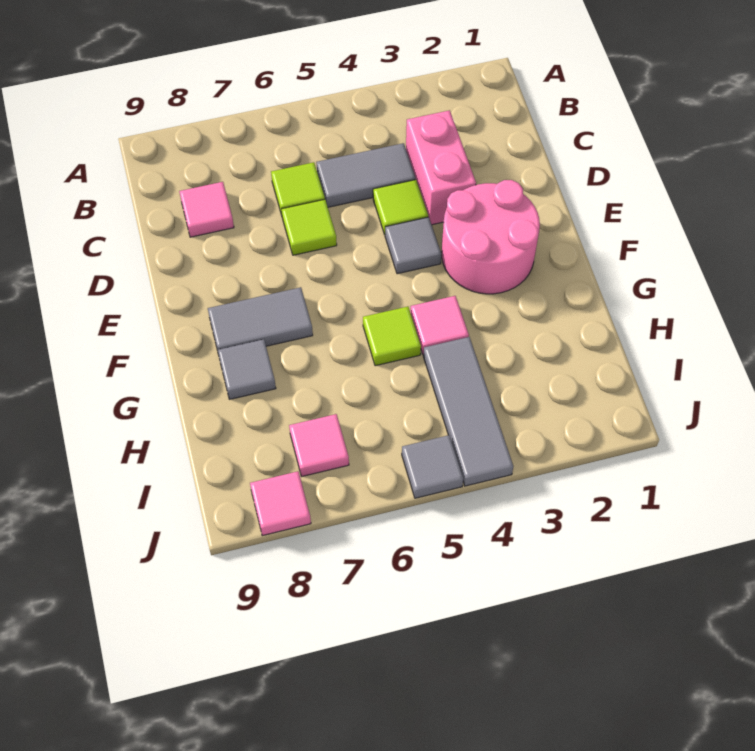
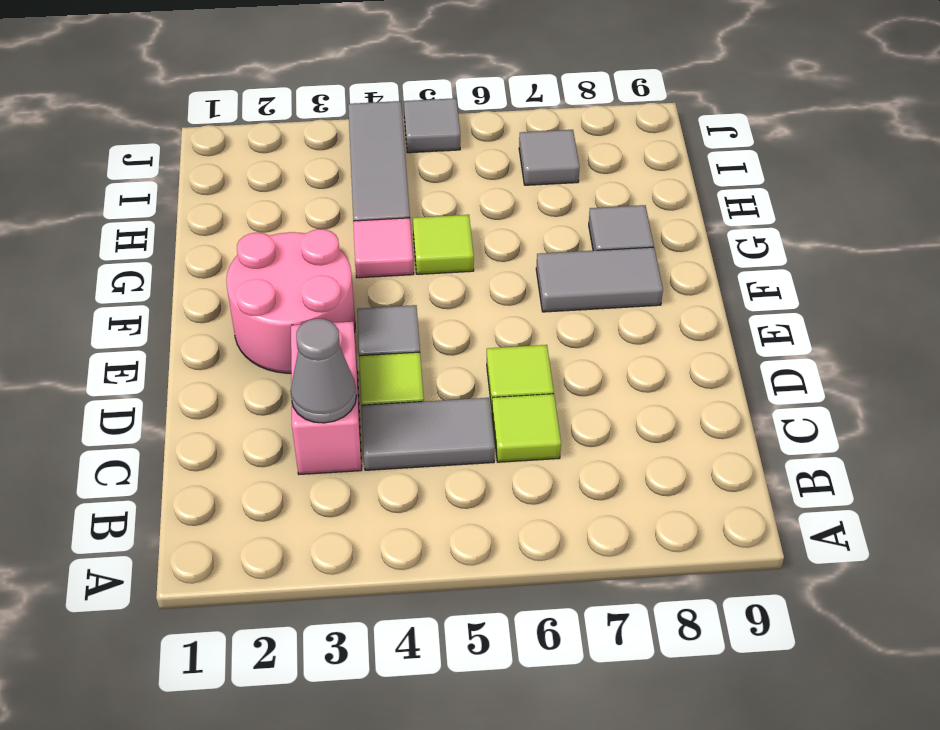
none -> grey 1x1 cone [290,319,357,423]
pink 1x1 tile [179,182,234,237] -> none
pink 1x1 tile [289,414,349,476] -> grey 1x1 tile [519,130,580,185]
pink 1x1 tile [250,471,311,536] -> none

